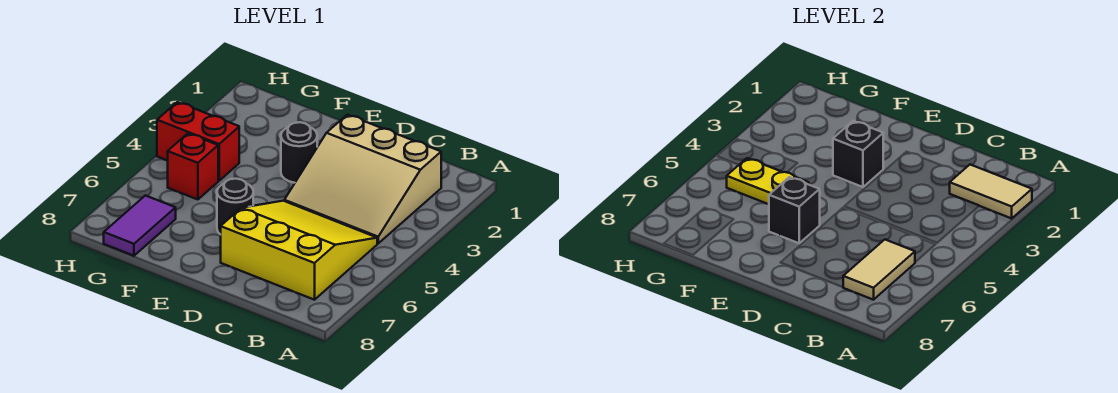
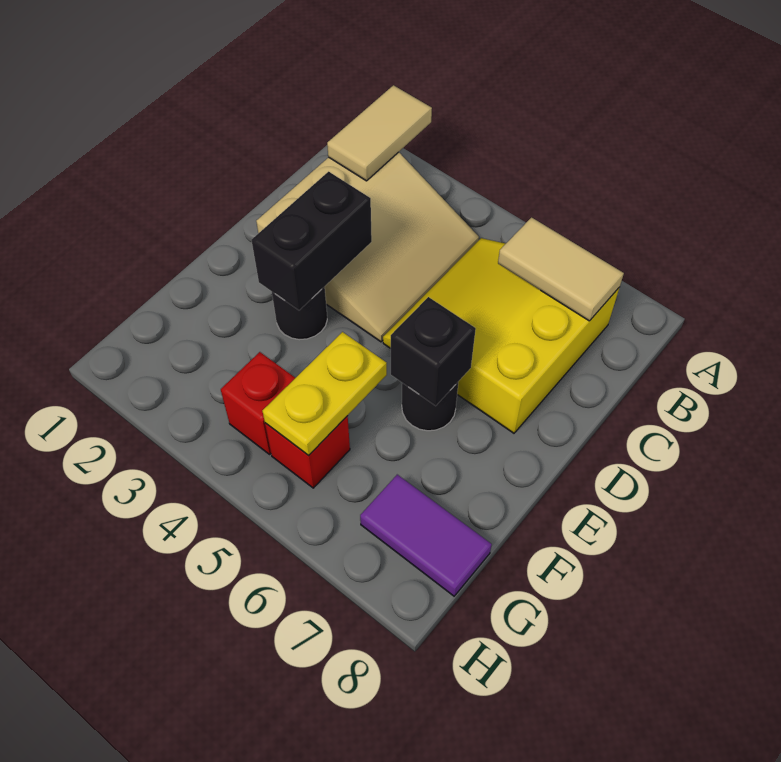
black 1x1 brick [833,121,883,187] -> black 1x2 brick [251,172,372,310]
red 1x2 brick [157,102,239,181] -> red 1x1 brick [221,352,295,454]

